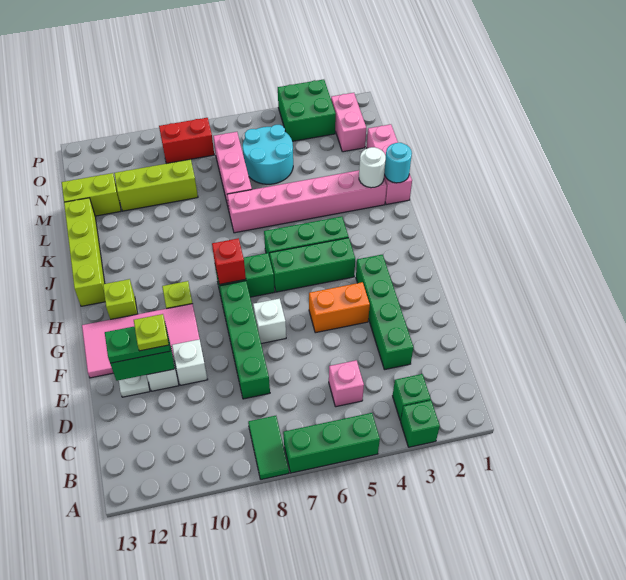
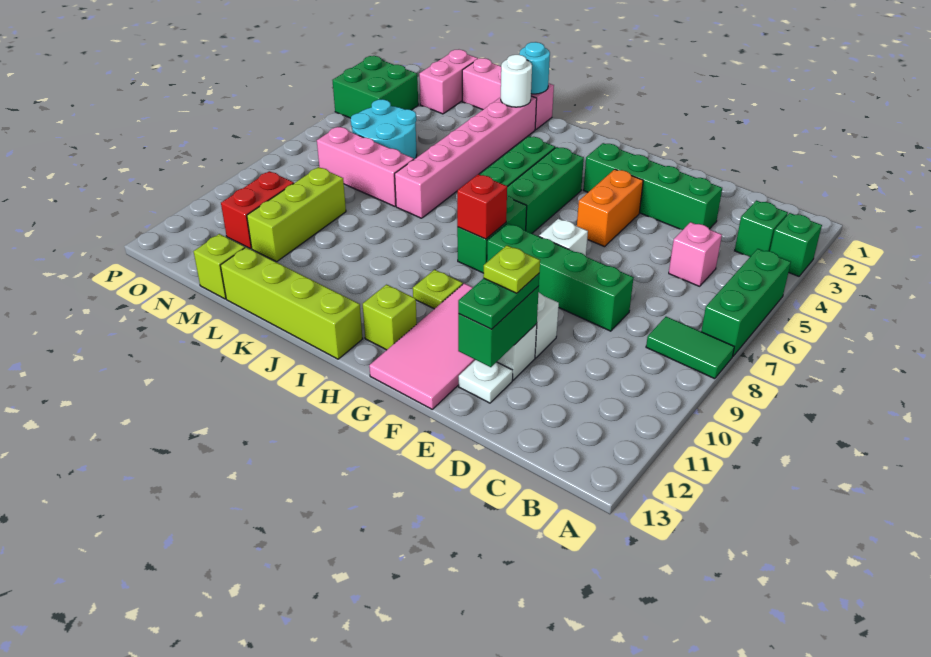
lime 1x2 brick [62,173,121,216] -> lime 1x1 brick [194,234,245,299]
pink 1x2 brick [331,93,366,152] -> pink 1x2 brick turned to [419,50,478,114]
red 1x2 brick [159,118,214,164] -> red 1x2 brick moved to [221,171,294,249]

